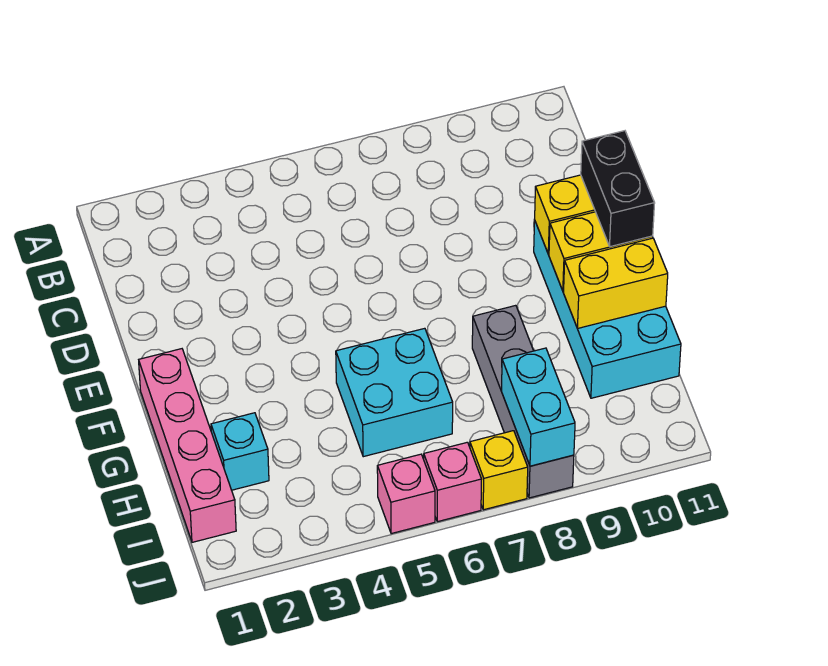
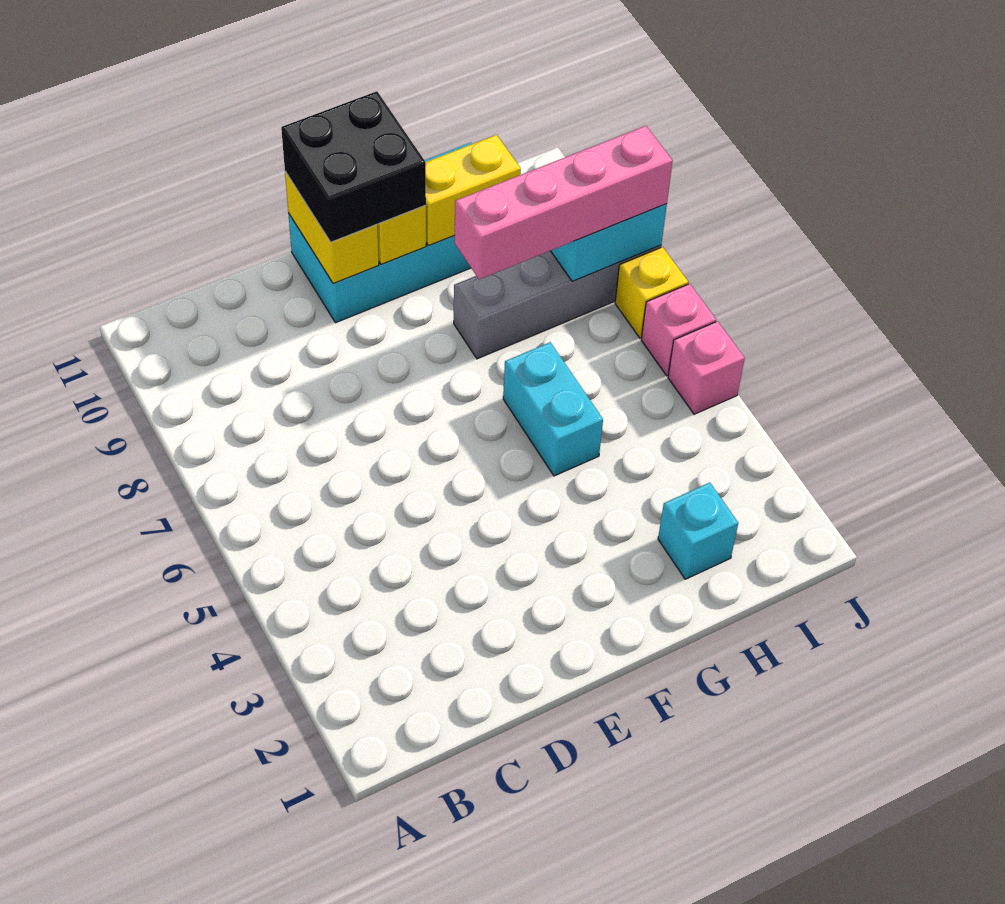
black 1x2 brick [581,131,655,247] -> black 2x2 brick [281,91,426,242]
pink 1x4 brick [139,349,236,542] -> pink 1x4 brick moved to [455,126,673,279]
cyan 2x2 brick [336,328,453,457] -> cyan 1x2 brick [503,342,603,476]
yellow 1x2 brick [564,238,668,329] -> yellow 1x2 brick turned to [426,135,521,246]

